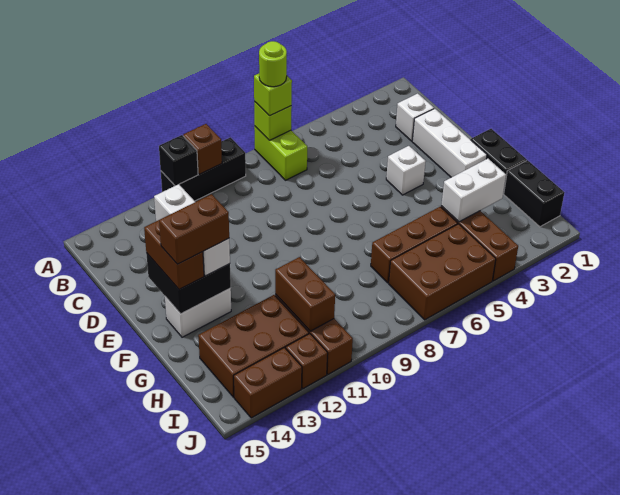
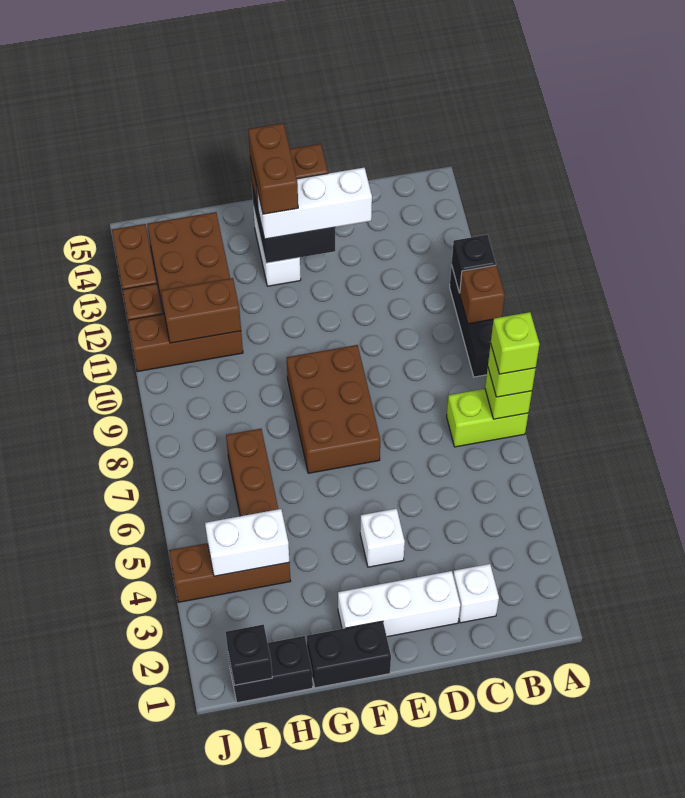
lime 1x1 round brick [259,41,287,87] -> lime 1x1 brick [491,312,540,374]
white 1x2 brick [441,159,506,222] -> white 1x2 brick turned to [205,509,289,576]
none -> black 1x1 brick [226,624,272,685]
brown 2x3 brick [389,224,496,320] -> brown 2x3 brick moved to [287,345,380,473]

